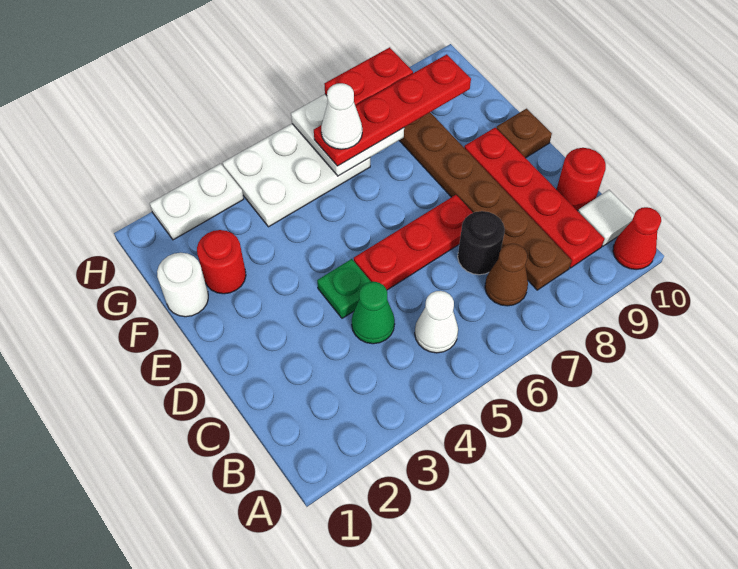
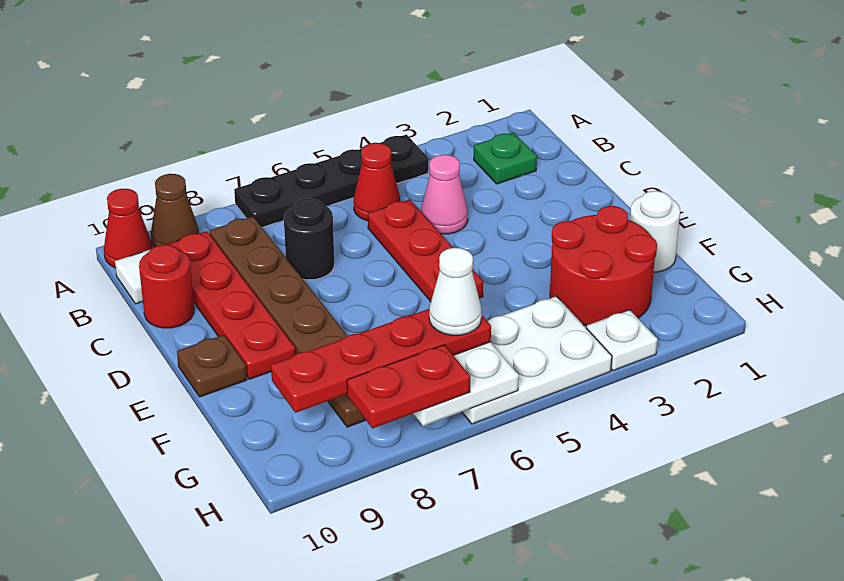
none -> black 1x4 plate [234,135,428,227]
white 1x1 cone [415,291,458,353] -> red 1x1 cone [354,143,400,221]
brown 1x1 cone [485,244,528,306] -> brown 1x1 cone moved to [151,174,199,247]
green 1x1 cone [352,282,395,344] -> pink 1x1 cone [421,155,468,234]
green 1x1 plate [317,259,371,318] -> green 1x1 plate moved to [474,132,537,184]
red 1x3 plate [354,195,473,290] -> red 1x3 plate turned to [368,199,483,302]
red 1x1 round brick [197,230,246,294] -> red 2x2 round brick [550,206,657,326]
white 1x2 plate [150,164,244,240] -> white 1x1 plate [586,310,658,371]

